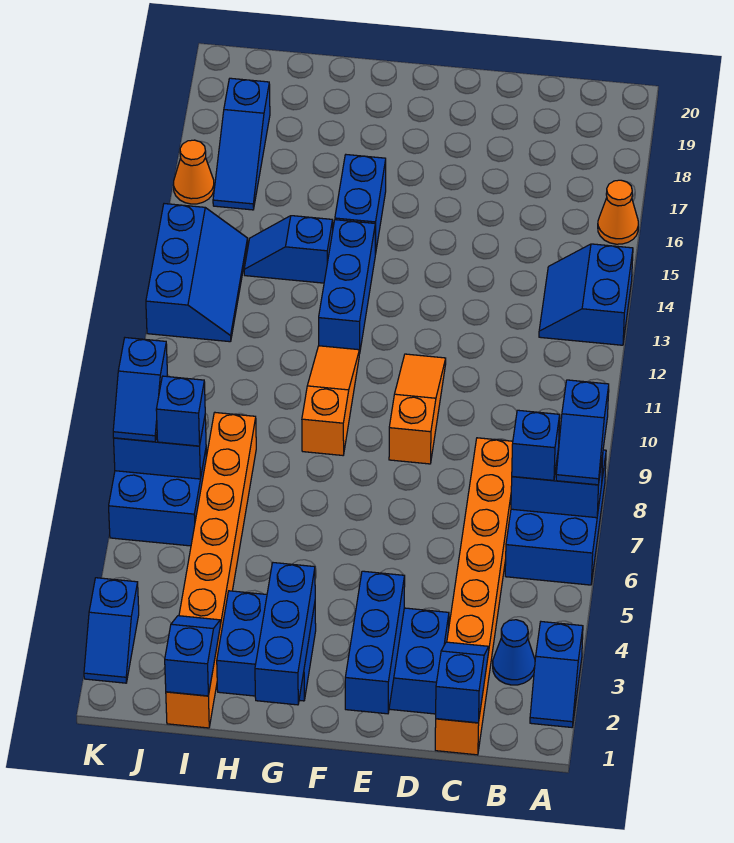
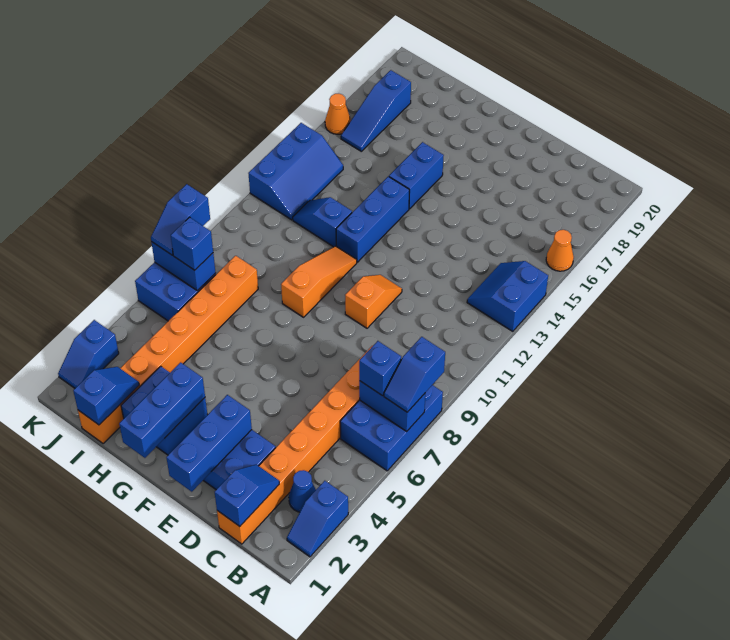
orange 1x3 slope [389,354,446,464] -> orange 1x2 slope [345,275,402,328]
blue 1x2 slope [244,216,333,283] -> blue 1x2 slope moved to [293,197,352,247]

